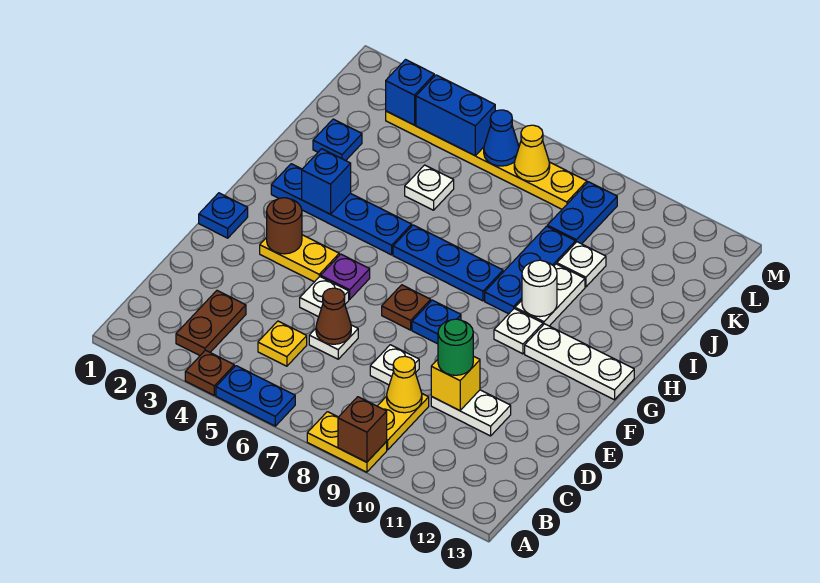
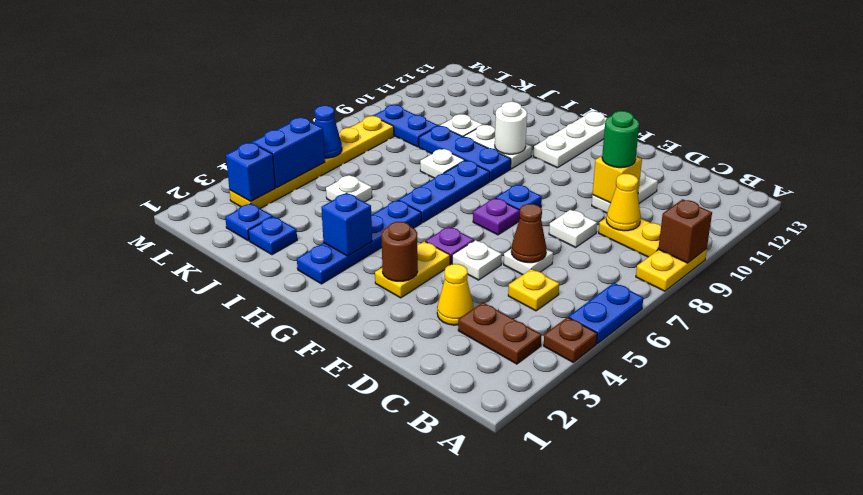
blue 1x1 plate [199,193,248,238] -> blue 1x1 plate moved to [225,203,273,241]
brown 1x1 plate [382,285,431,330] -> purple 1x1 plate [473,198,520,235]
white 1x1 plate [494,309,543,354] -> white 1x1 plate moved to [420,149,465,178]
yellow 1x1 cone [514,125,550,181] -> yellow 1x1 cone moved to [437,264,474,325]

